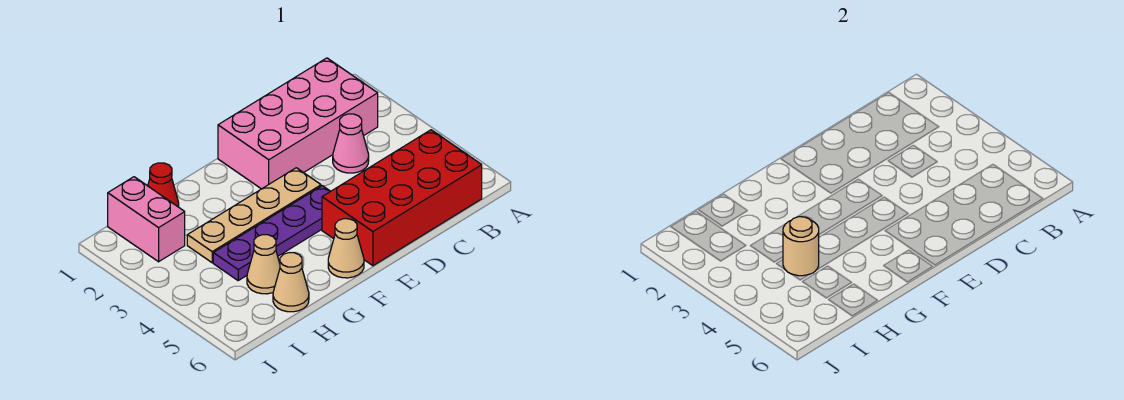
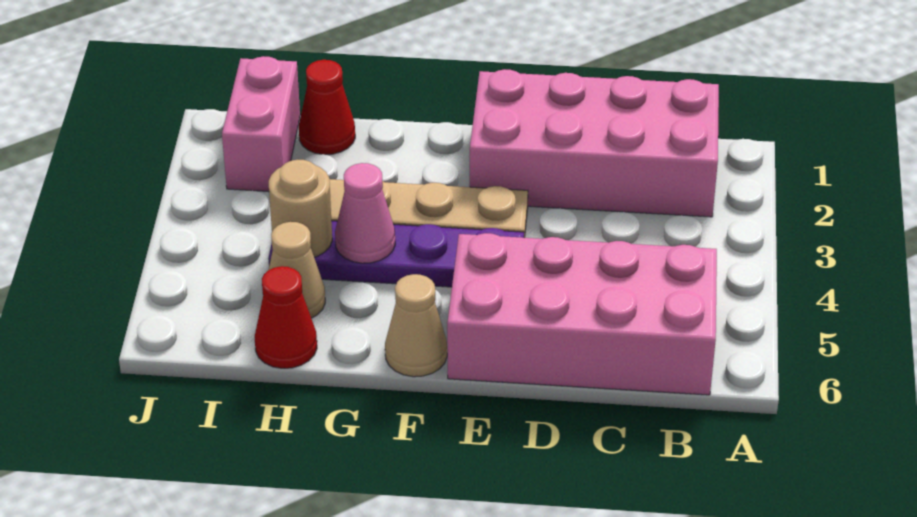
red 2x4 brick [322,130,482,266] -> pink 2x4 brick [447,233,717,395]
pink 1x1 cone [333,114,369,173] -> pink 1x1 cone moved to [335,163,395,263]
tan 1x1 cone [273,253,309,312] -> red 1x1 cone [255,266,317,368]

